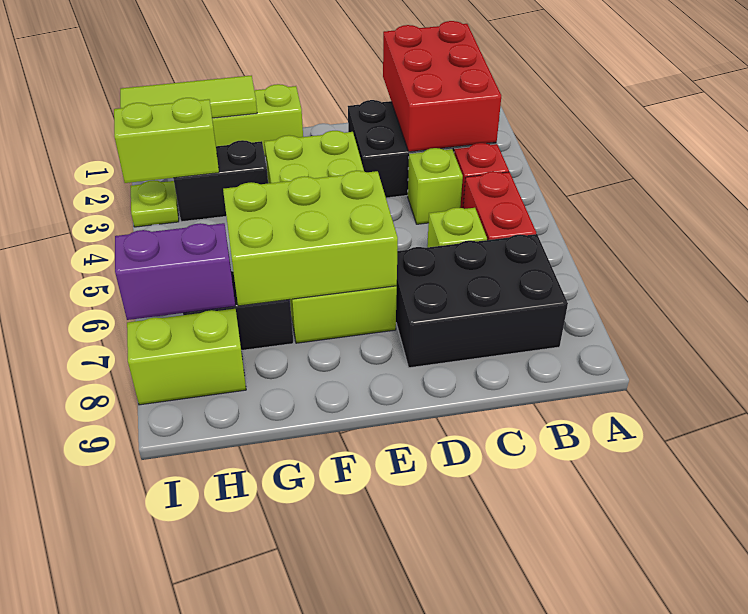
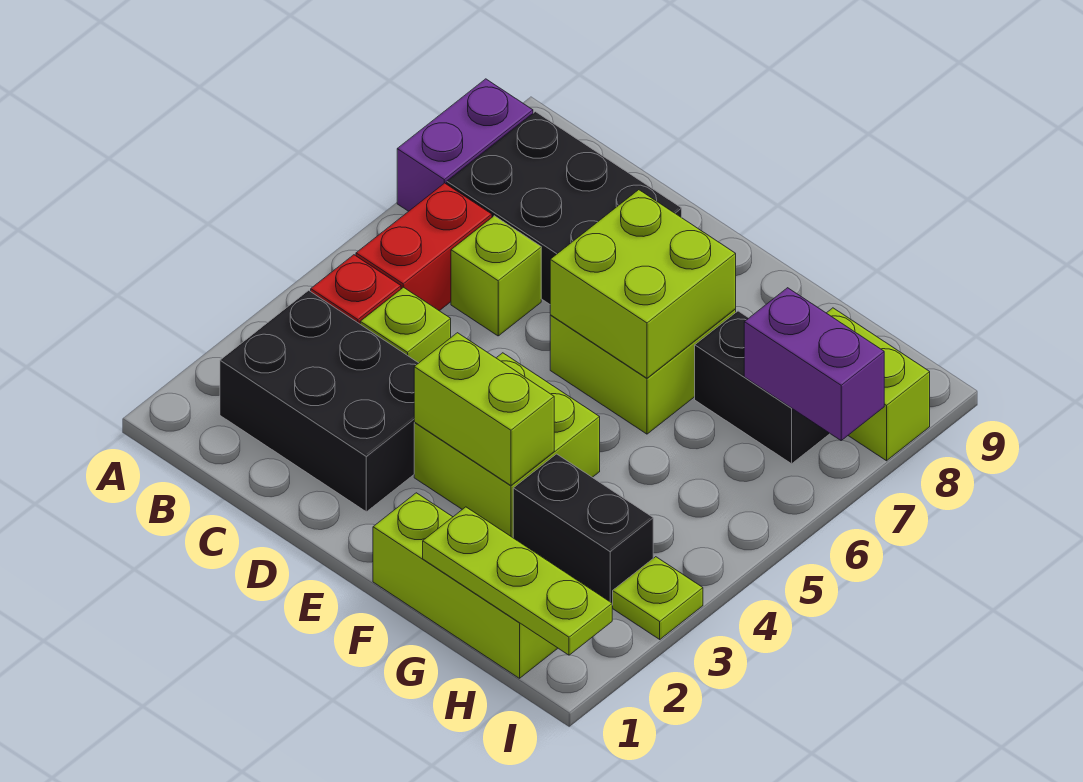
none -> purple 1x2 brick [397,79,533,211]
red 2x3 brick [383,21,501,152] -> none
lime 2x3 brick [223,171,398,306] -> lime 2x2 brick [550,190,736,378]
lime 1x3 tile [120,76,257,118] -> lime 1x3 plate [423,507,612,655]
lime 1x2 brick [114,98,219,183] -> lime 1x2 brick moved to [414,333,554,485]

